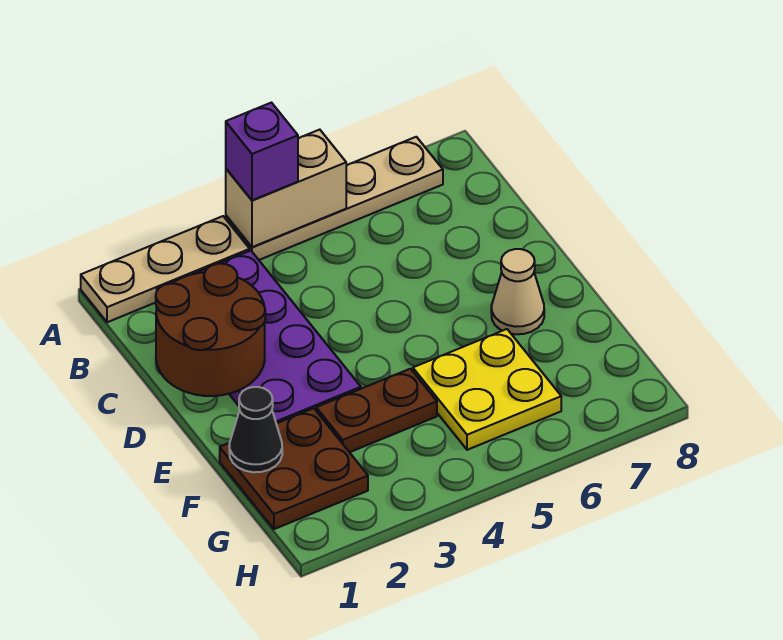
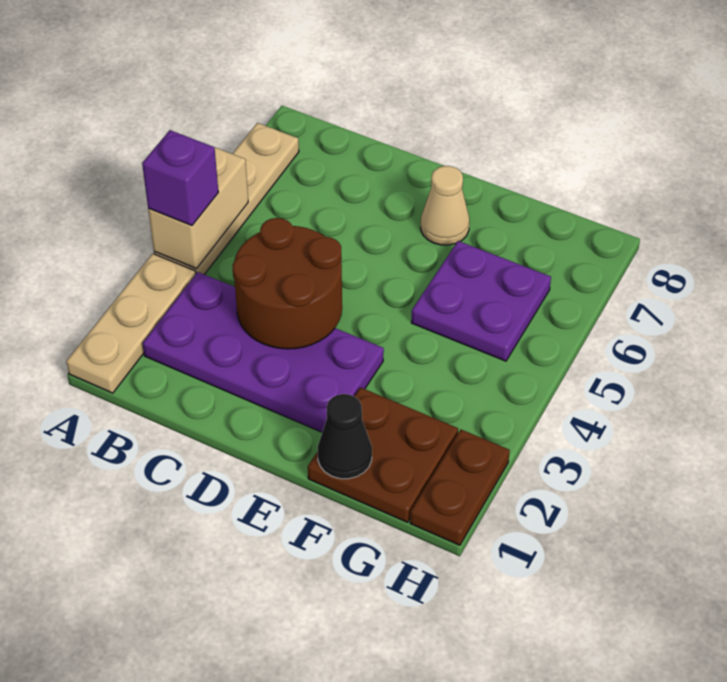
brown 2x2 round brick [156,264,265,396] -> brown 2x2 round brick moved to [233,218,342,349]
brown 1x2 plate [316,369,437,452] -> brown 1x2 plate moved to [410,430,510,545]
yellow 2x2 plate [413,329,561,450] -> purple 2x2 plate [411,241,551,361]

